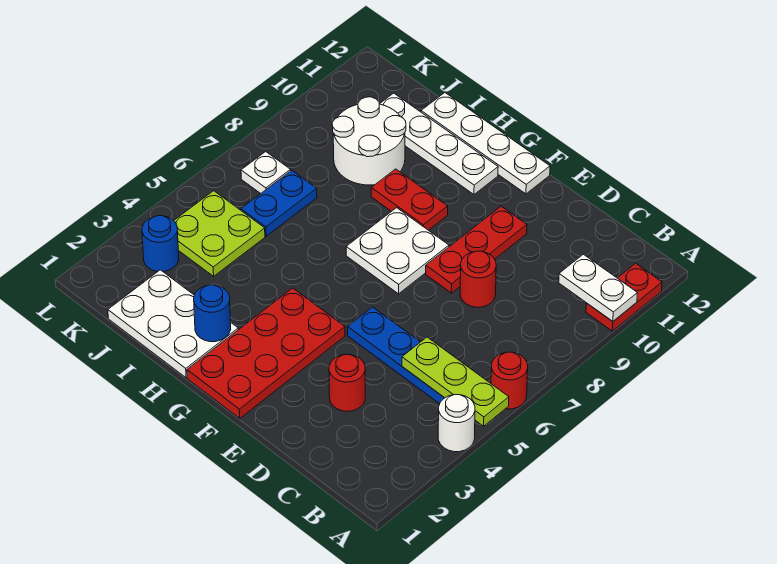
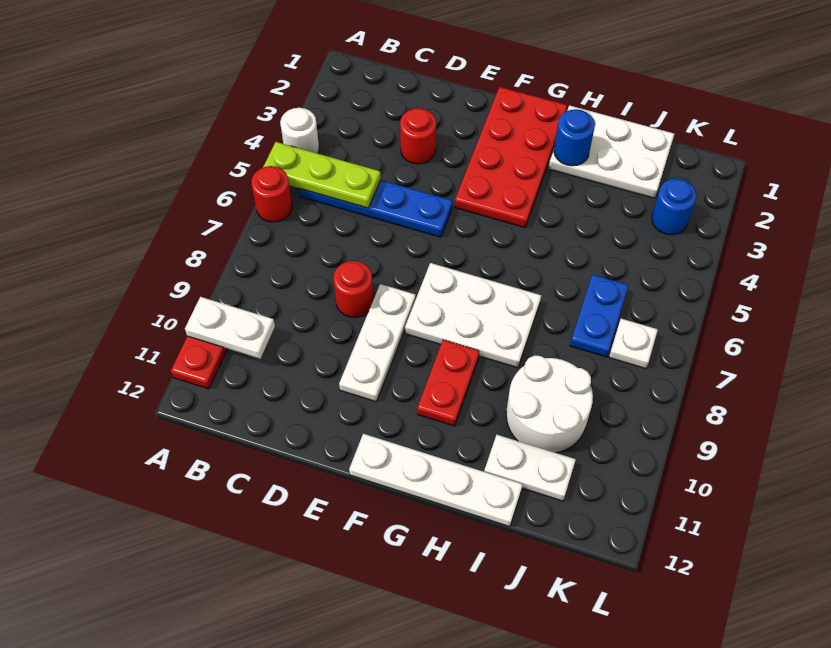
red 1x3 plate [426,206,527,293] -> white 1x3 plate [339,284,416,402]
white 2x2 plate [346,208,449,294] -> white 2x3 plate [405,263,541,368]
red 1x2 plate [371,169,448,230] -> red 1x2 plate turned to [417,340,480,426]
white 1x4 plate [380,93,498,194] -> white 1x2 plate [484,435,576,501]
lime 2x2 plate [174,191,265,276] -> none

